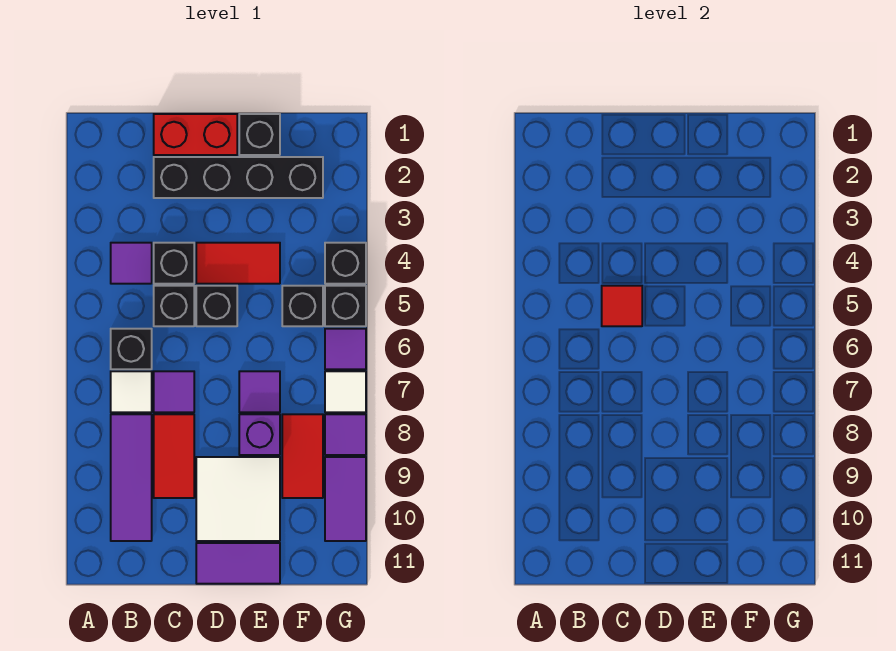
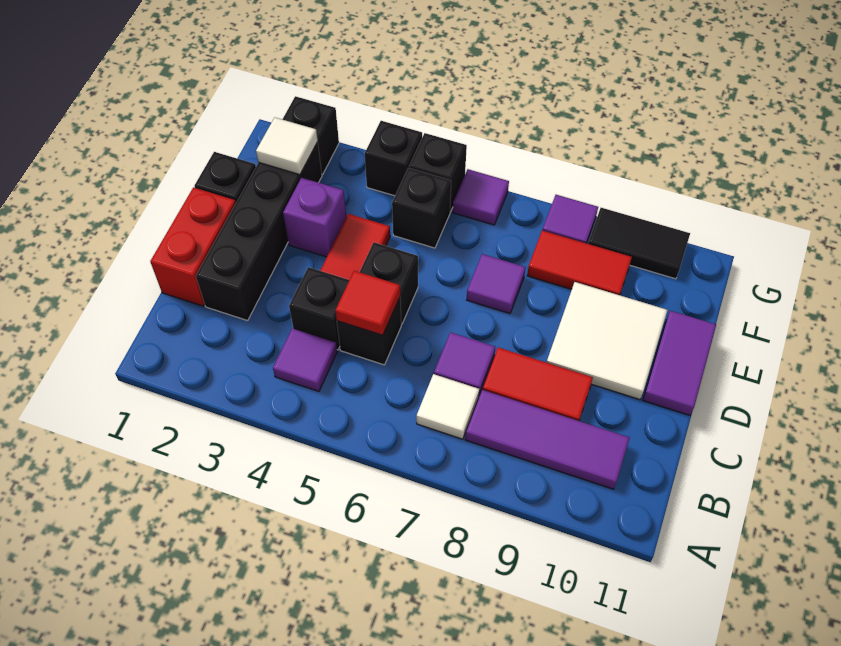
black 1x1 brick [111,329,152,369] -> black 1x1 brick moved to [282,96,339,174]
purple 1x1 brick [239,414,280,455] -> purple 1x1 brick moved to [283,178,346,257]
white 1x1 tile [325,371,366,412] -> white 1x1 tile moved to [256,118,318,175]
purple 1x2 tile [325,457,366,541] -> black 1x2 tile [588,208,690,279]

